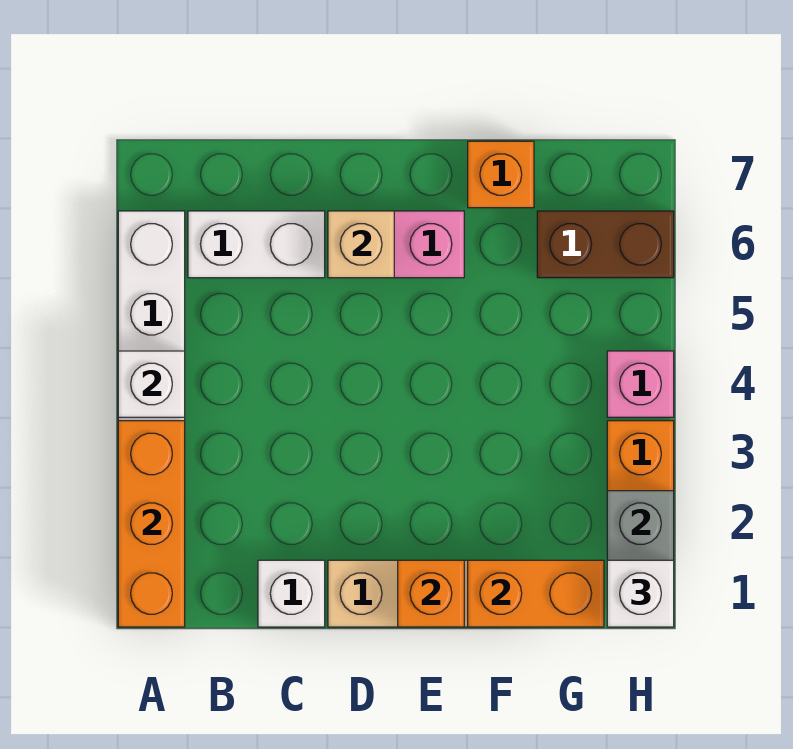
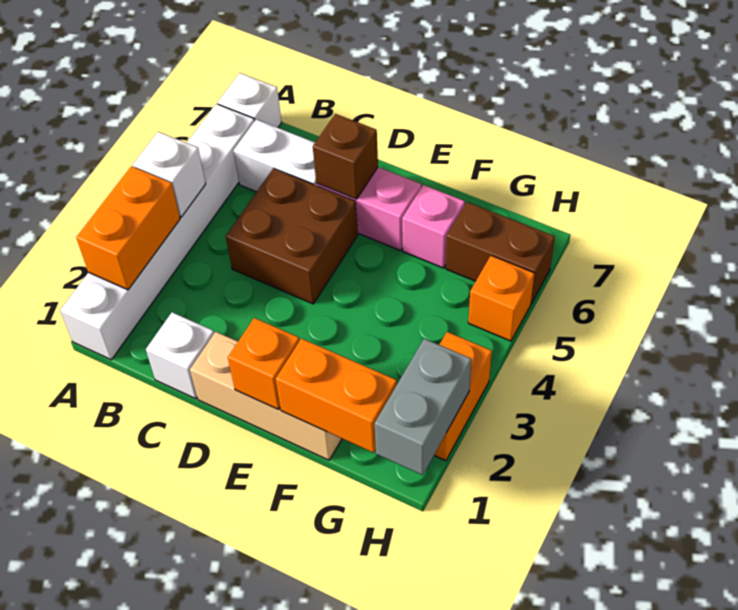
orange 1x3 brick [118,421,185,627] -> orange 1x2 brick [76,166,180,290]
none -> brown 2x2 brick [226,168,358,304]
tan 1x1 brick [328,211,394,278] -> brown 1x1 brick [313,114,378,199]
orange 1x1 brick [468,141,534,208] -> orange 1x1 brick moved to [468,256,534,341]
white 1x1 brick [607,560,674,627] -> white 1x1 brick moved to [217,73,282,128]
pink 1x1 brick [607,351,674,417] -> pink 1x1 brick moved to [402,185,465,268]

